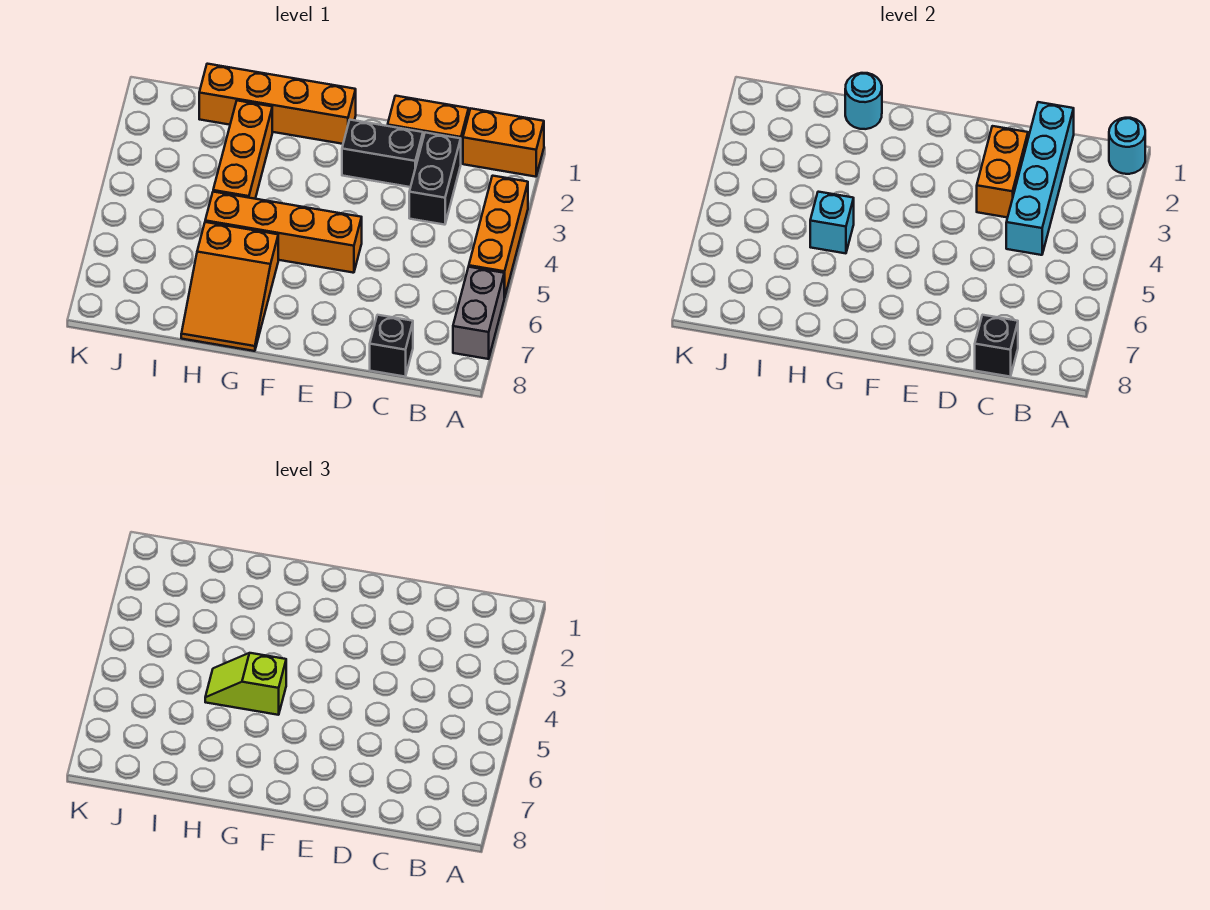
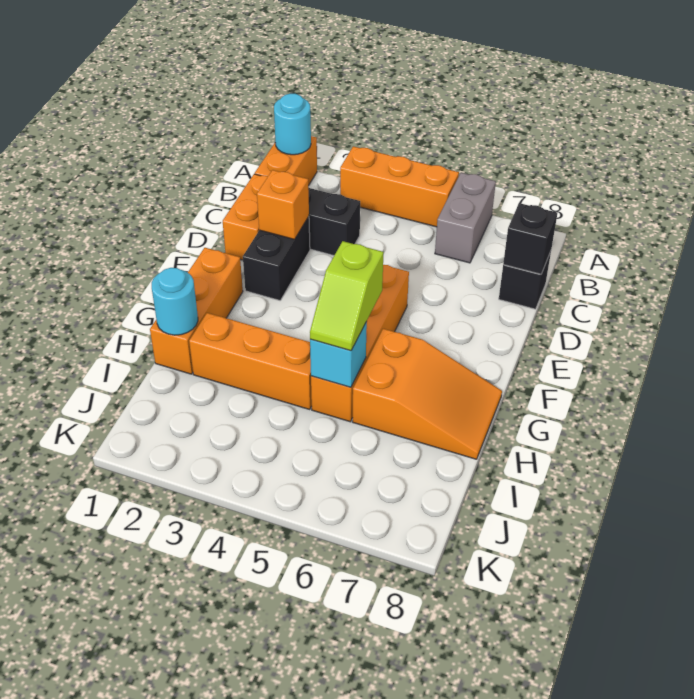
grey 1x2 brick [453,267,504,359] -> grey 1x2 brick turned to [435,173,496,263]
cyan 1x4 brick [1006,102,1074,255] -> none
orange 1x2 brick [977,126,1028,218] -> orange 1x1 brick [257,170,309,239]
orange 1x4 brick [199,64,356,144] -> orange 1x3 brick [150,248,243,374]

